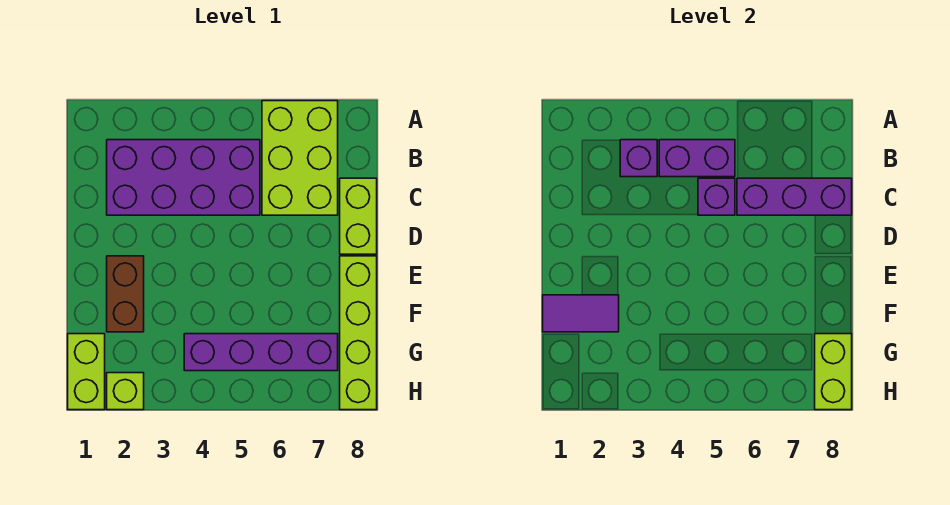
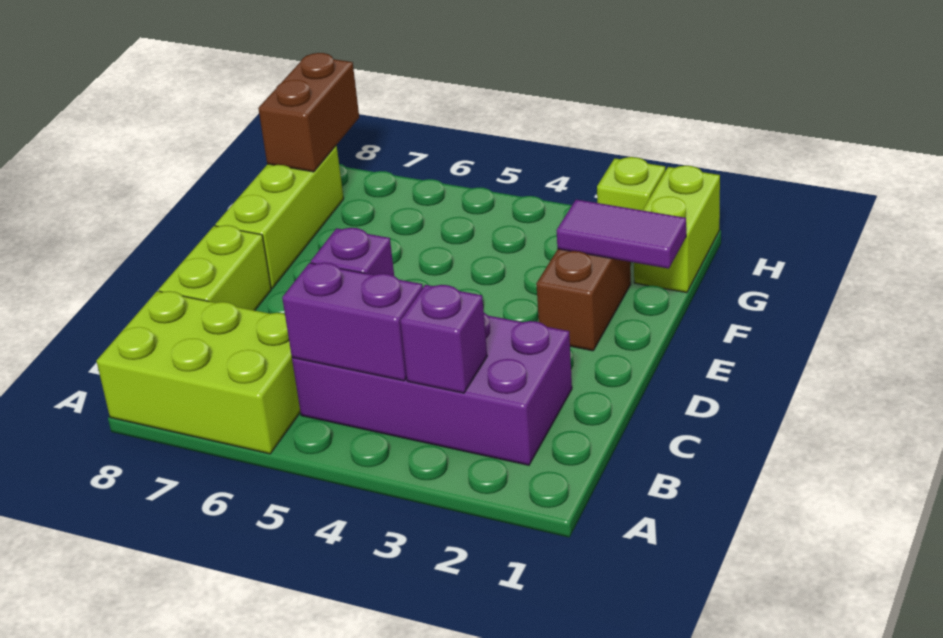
lime 2x3 brick [262,101,338,215] -> lime 2x3 brick turned to [97,291,300,454]
purple 1x3 brick [737,178,852,215] -> none
lime 1x4 brick [340,256,377,410] -> lime 1x3 brick [215,146,344,288]
purple 1x4 brick [184,334,338,371] -> none
lime 1x2 brick [815,334,852,410] -> brown 1x2 brick [258,53,359,172]

